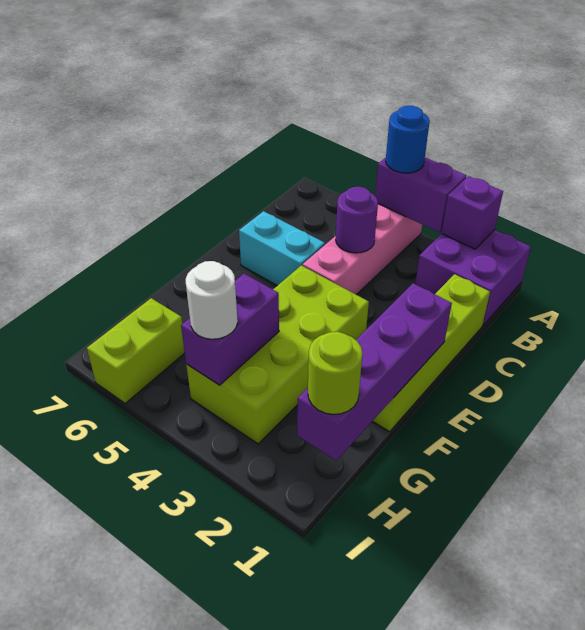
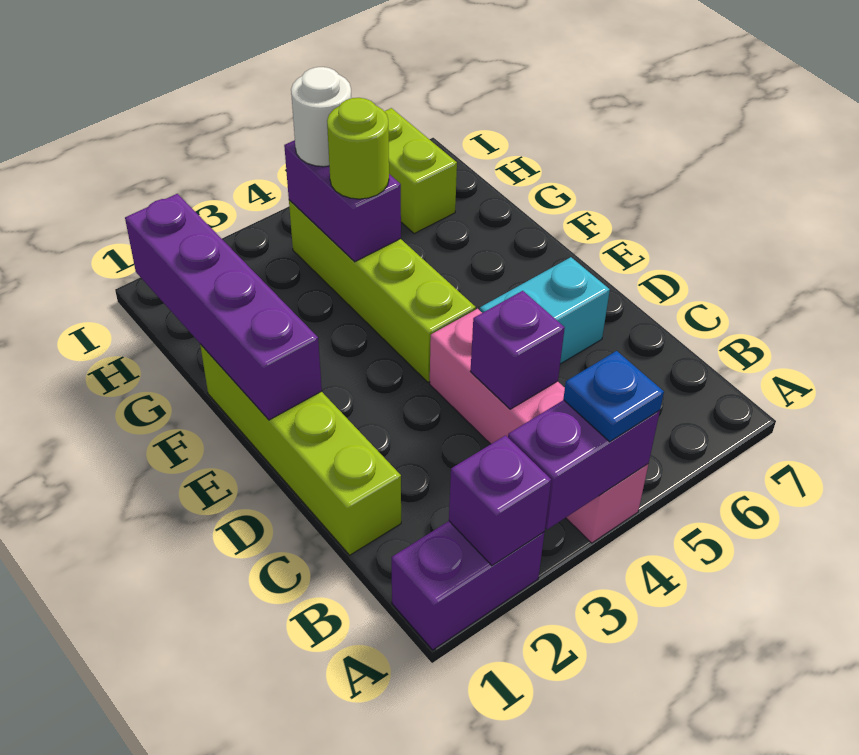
purple 2x2 brick [415,230,531,326] -> purple 1x2 brick [392,521,544,650]
blue 1x1 round brick [386,106,430,173] -> blue 1x1 plate [563,351,664,442]
purple 1x1 round brick [336,187,378,253] -> purple 1x1 brick [470,291,565,409]
lime 2x4 brick [186,265,369,444] -> lime 1x4 brick [289,200,476,382]
lime 1x1 round brick [308,332,362,415] -> lime 1x1 round brick moved to [327,98,389,199]

